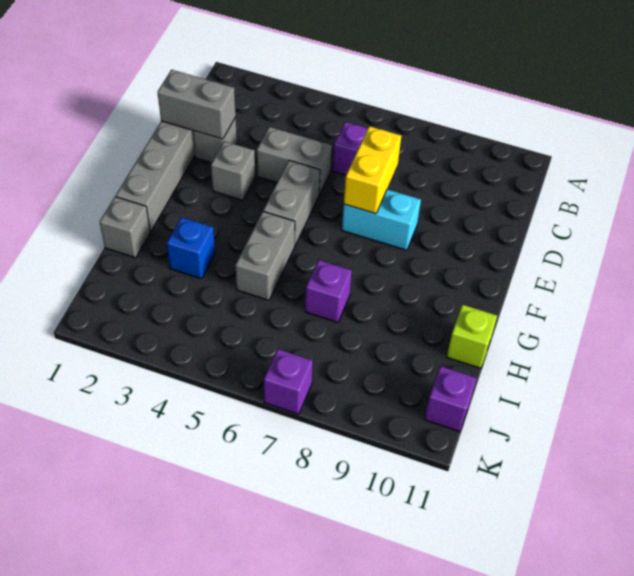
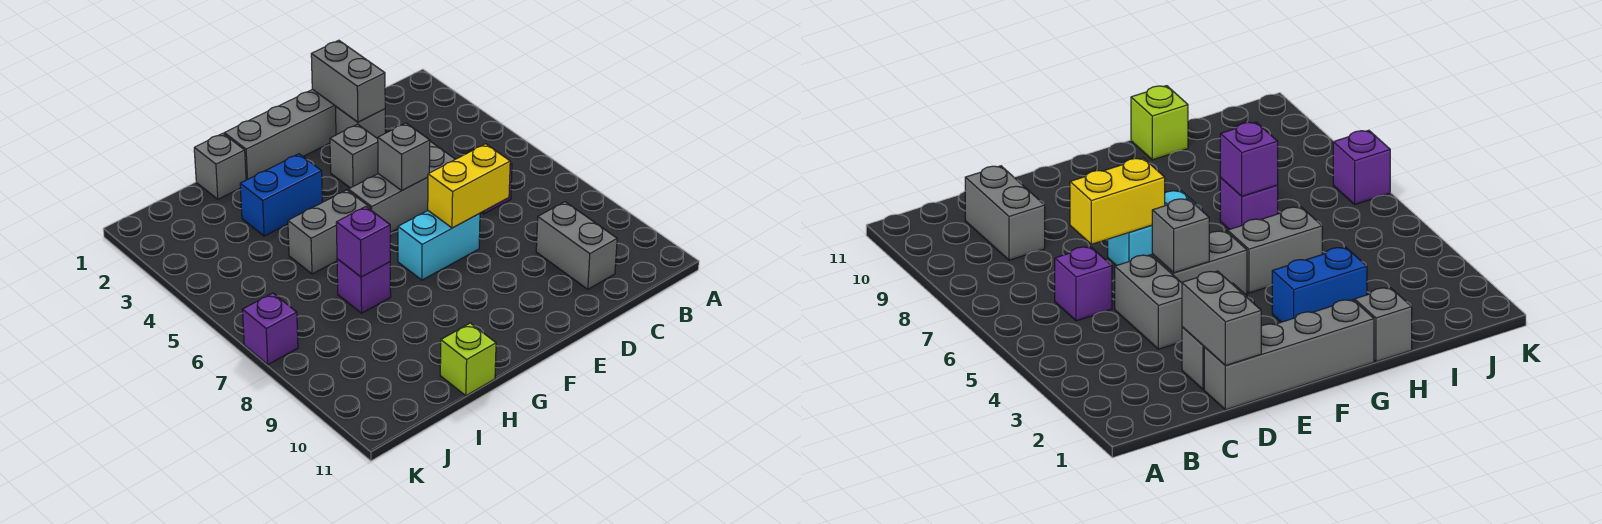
none -> grey 1x2 brick [536,202,617,289]
none -> grey 1x1 brick [378,123,430,190]
cyan 1x2 brick [342,189,421,250] -> cyan 1x2 brick turned to [398,211,480,280]
blue 1x1 brick [167,217,215,279] -> blue 1x2 brick [240,154,322,236]
purple 1x1 brick [424,366,477,432] -> purple 1x1 brick moved to [336,207,390,277]

